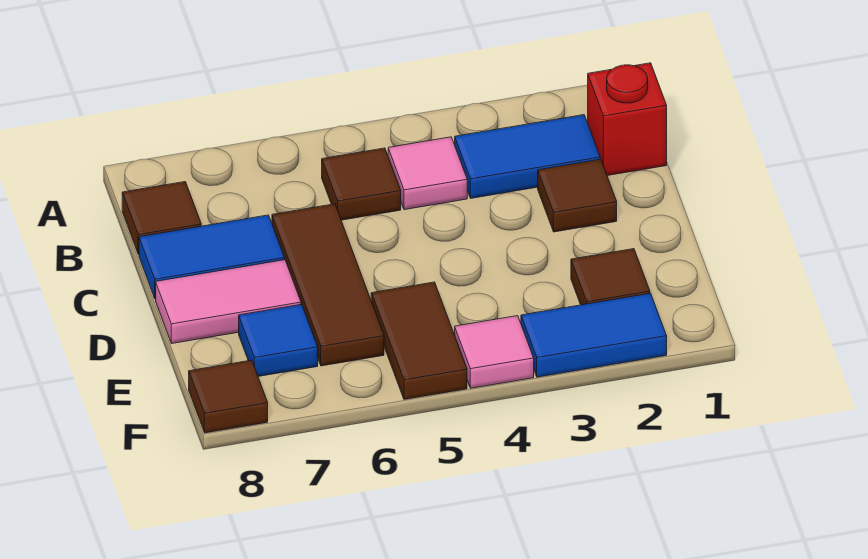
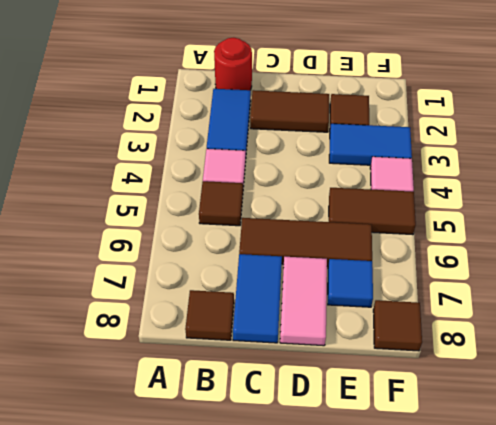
red 1x1 brick [588,63,667,176] -> red 1x1 round brick [214,38,252,90]
brown 1x1 tile [538,159,617,232] -> brown 1x2 tile [250,90,329,132]
blue 1x2 tile [521,293,667,377] -> blue 1x2 tile turned to [329,124,412,165]

